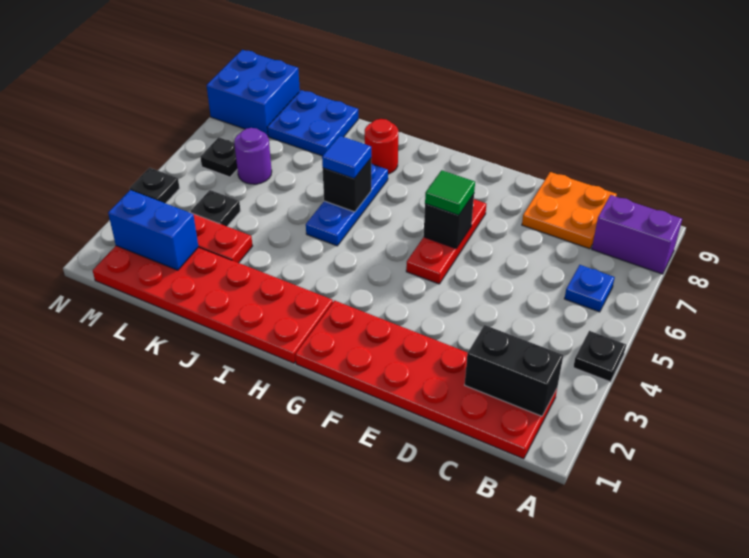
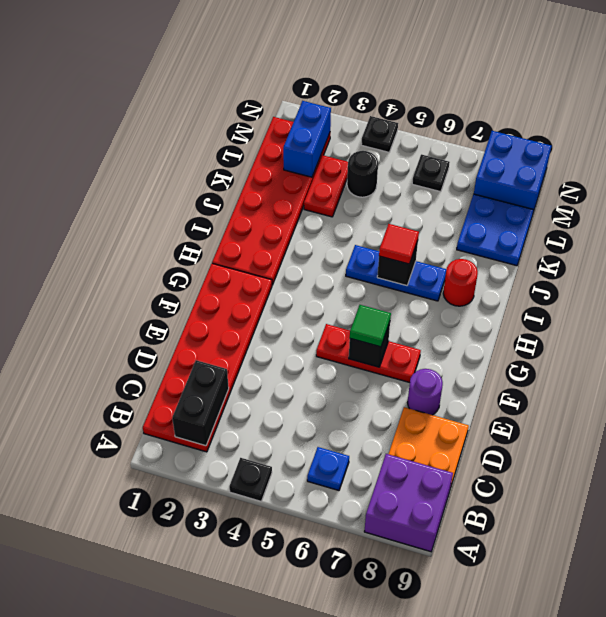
purple 1x2 brick [592,195,682,274] -> purple 2x2 brick [364,454,453,552]
blue 1x1 tile [322,136,371,179] -> red 1x1 tile [379,224,419,264]
black 1x1 plate [191,190,240,226] -> black 1x1 round brick [347,151,378,197]
purple 1x1 round brick [234,128,272,184] -> purple 1x1 round brick moved to [407,369,443,415]

